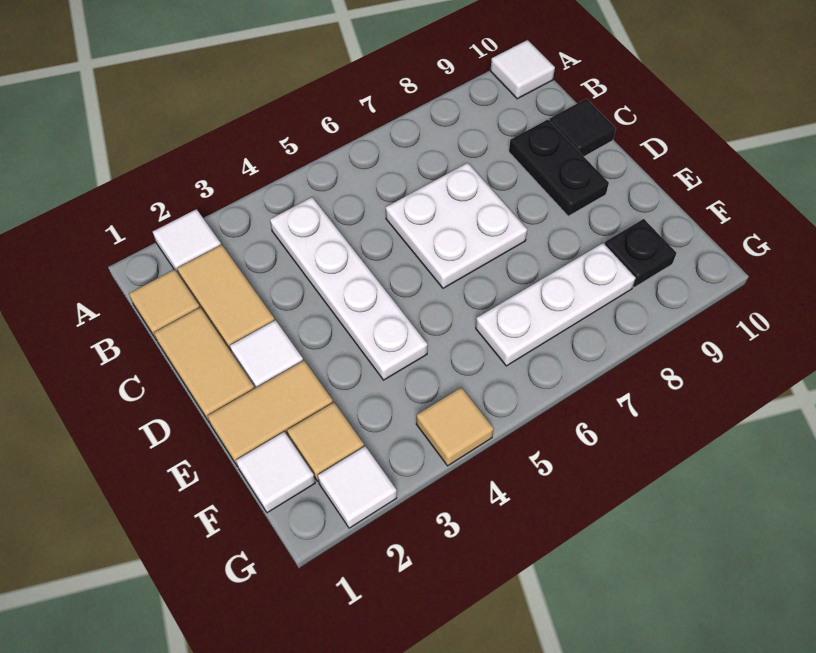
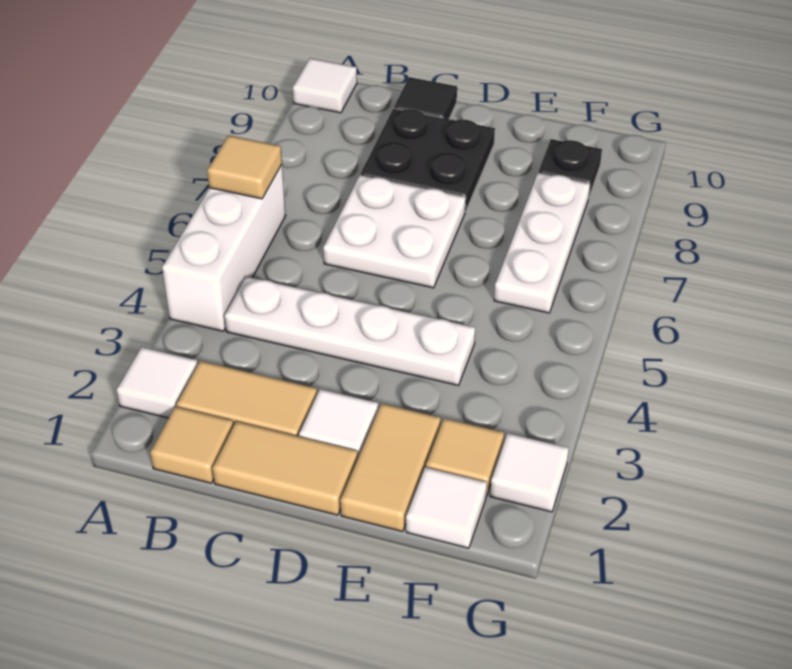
none -> white 1x3 brick [162,165,286,331]
black 1x2 plate [509,120,609,216] -> black 2x2 plate [360,108,495,212]
tan 1x1 tile [416,387,494,466] -> tan 1x1 tile moved to [207,135,282,199]

